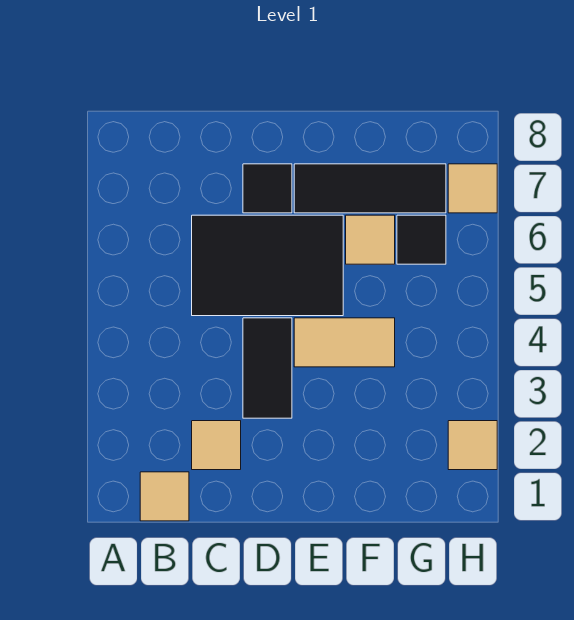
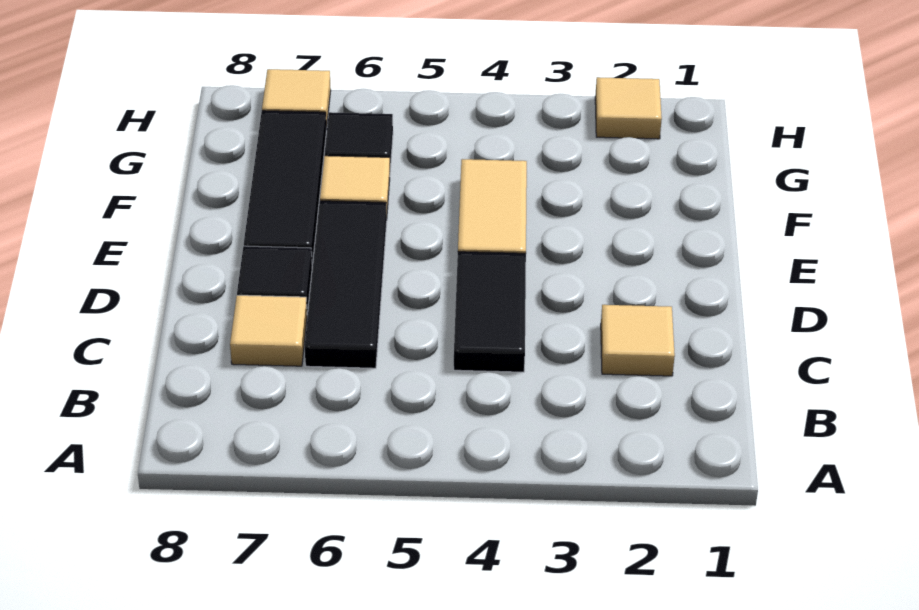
tan 1x1 tile [140,472,189,521] -> tan 1x1 tile moved to [230,295,307,366]
black 2x3 tile [192,215,343,316] -> black 1x3 tile [305,201,387,368]
black 1x2 tile [243,318,292,418] -> black 1x2 tile turned to [454,252,526,372]

